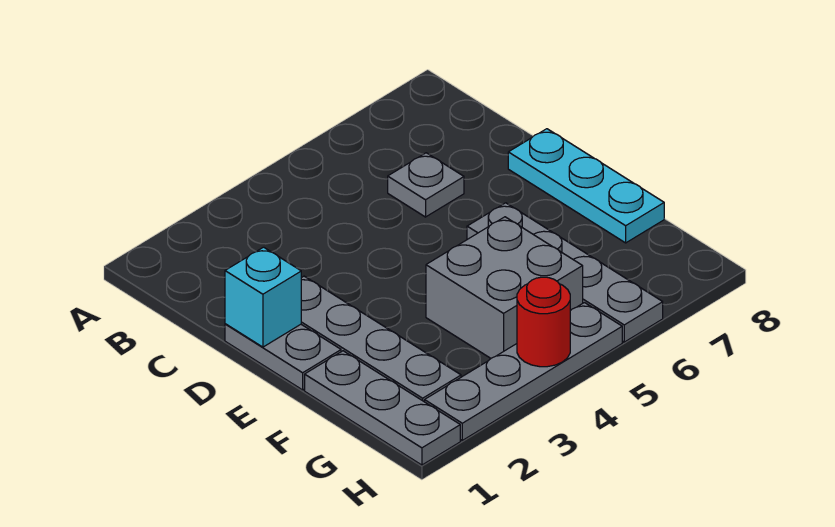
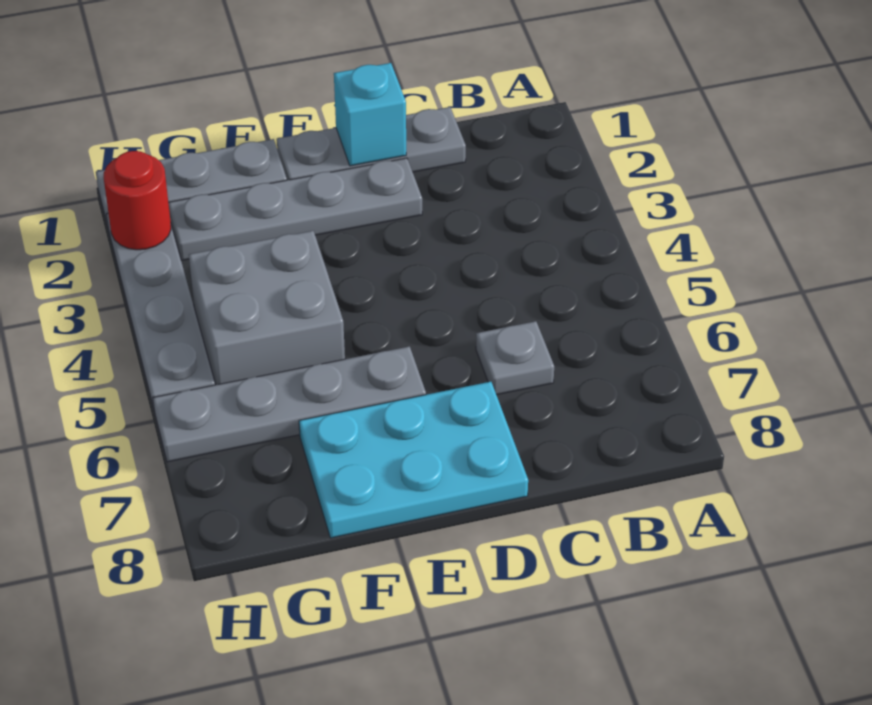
grey 1x2 plate [225,324,341,390] -> grey 1x3 plate [277,107,466,180]
cyan 1x3 plate [508,129,664,243] -> cyan 2x3 plate [299,382,528,538]
red 1x1 round brick [517,277,570,367] -> red 1x1 round brick moved to [104,151,171,250]

